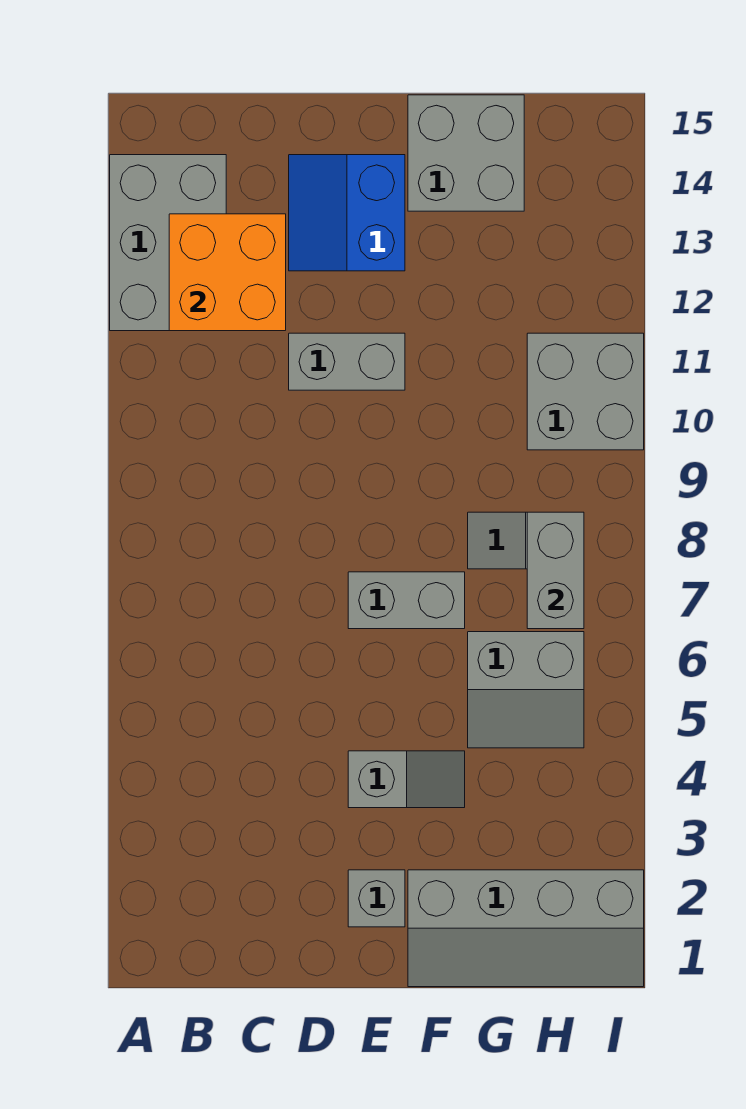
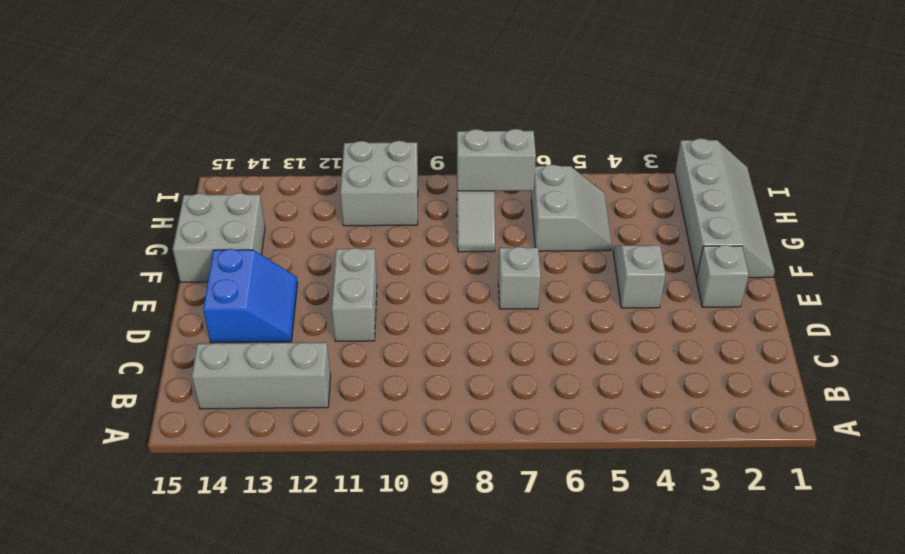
grey 2x3 brick [110,155,226,331] -> grey 1x3 brick [192,342,331,409]
orange 2x2 brick [169,214,286,331] -> none
blue 2x2 slope [289,155,405,271] -> blue 2x2 slope turned to [203,249,298,343]
grey 1x2 brick [348,572,465,629] -> grey 1x1 brick [498,247,541,309]

